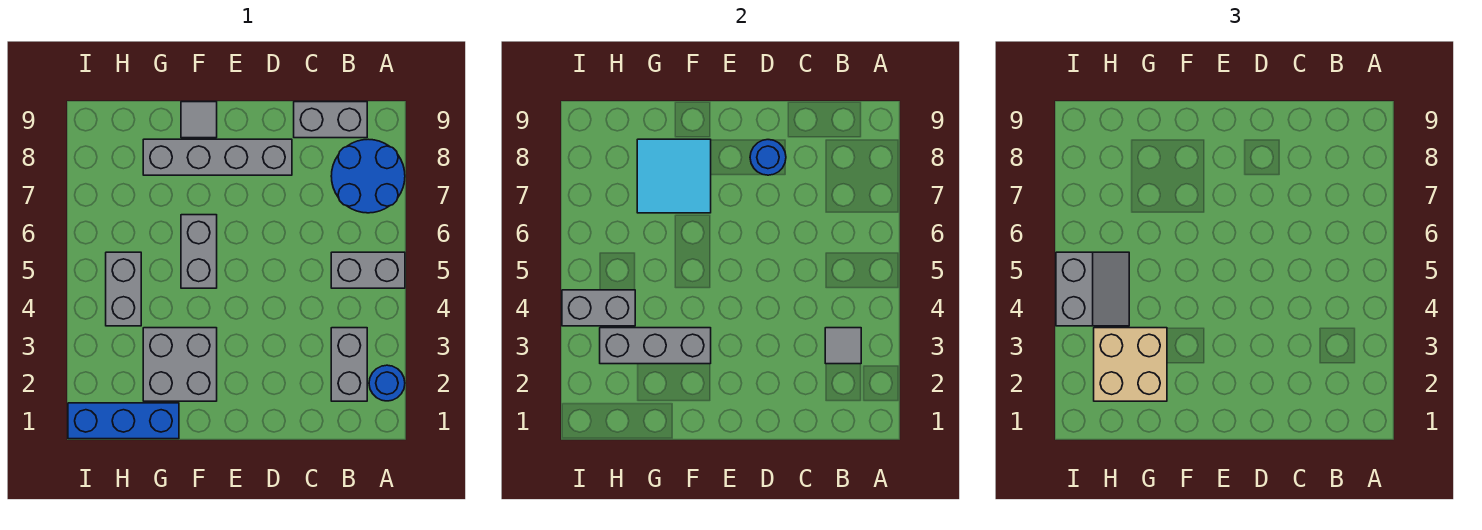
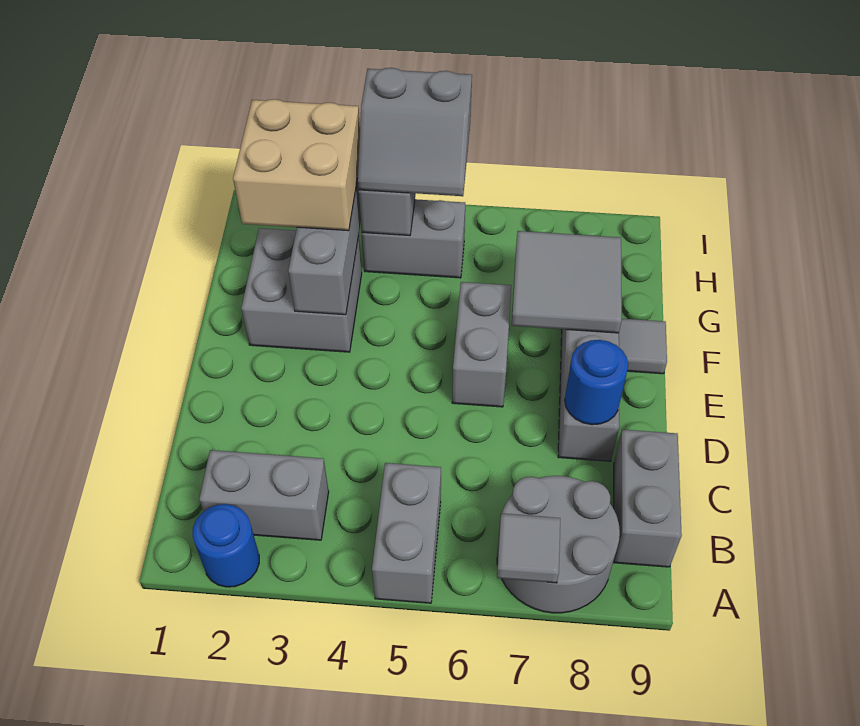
blue 2x2 round brick [331,139,405,213] -> grey 2x2 round brick [497,476,620,613]
grey 1x1 tile [825,328,861,364] -> grey 1x1 tile moved to [497,514,560,583]
grey 1x2 brick [181,215,217,288] -> grey 1x2 brick turned to [452,282,511,407]
cyan 2x2 tile [637,139,711,213] -> grey 2x2 tile [512,231,622,333]
blue 1x3 brick [68,403,179,439] -> none

